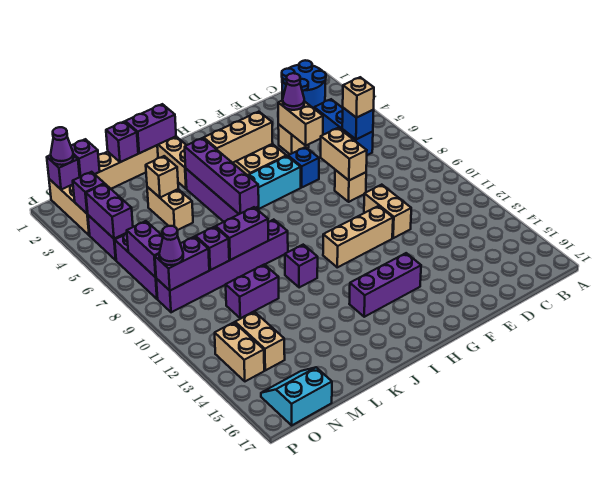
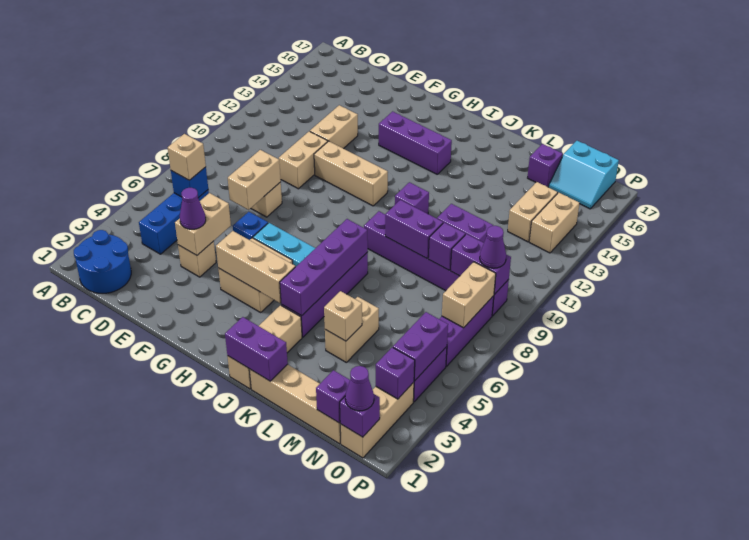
none -> tan 1x2 brick [310,105,358,149]
purple 1x1 brick [106,122,138,162] -> purple 1x1 brick moved to [528,144,563,187]
purple 1x2 brick [127,221,163,277] -> tan 1x2 brick [442,262,496,328]

